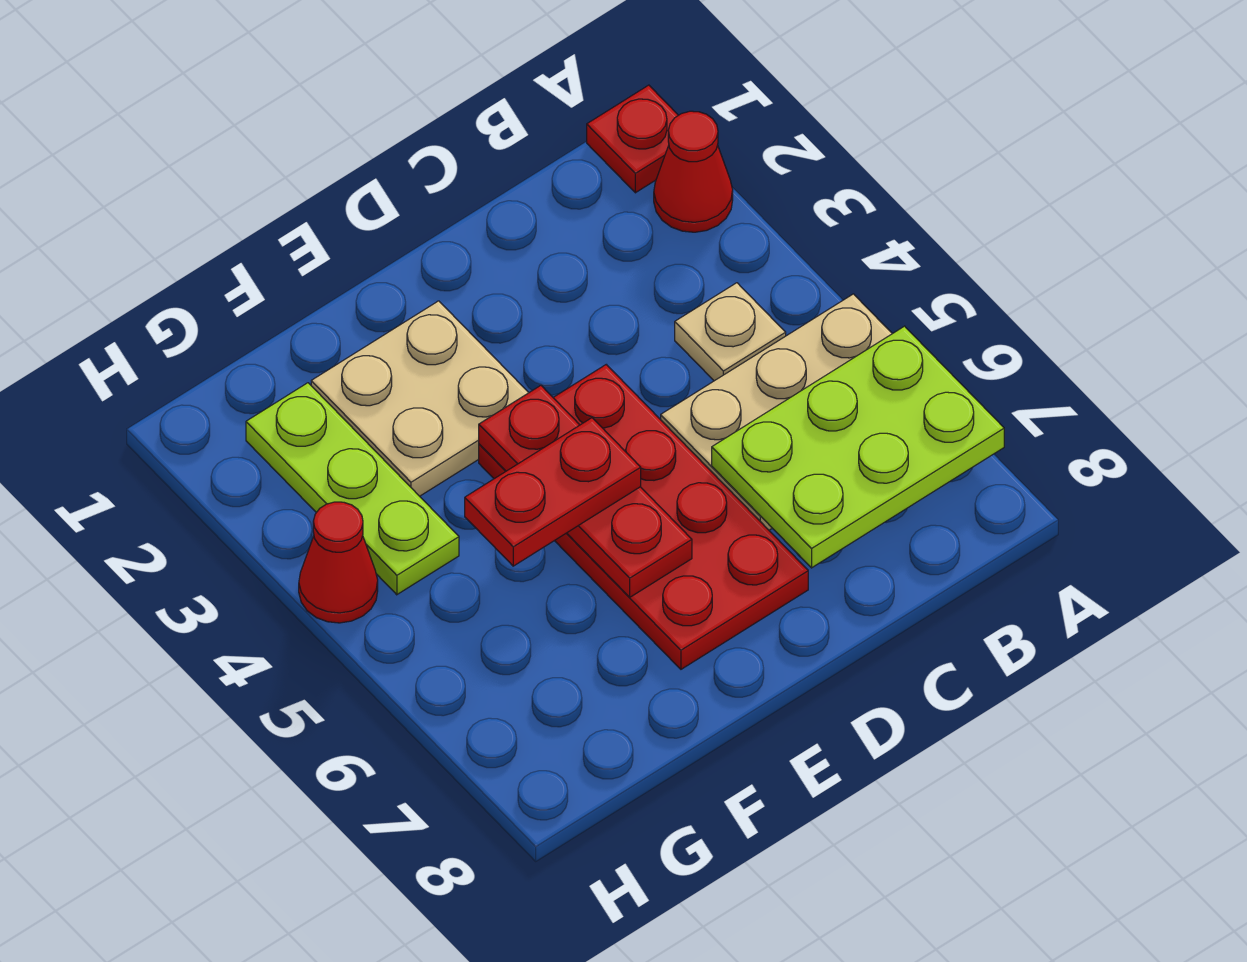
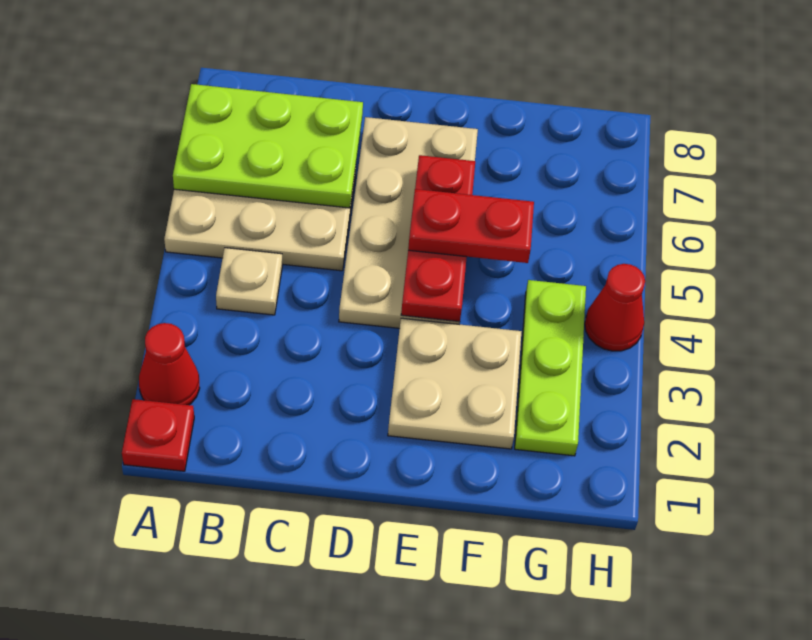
red 2x4 plate [479,365,808,669] -> tan 2x4 plate [339,117,478,328]

